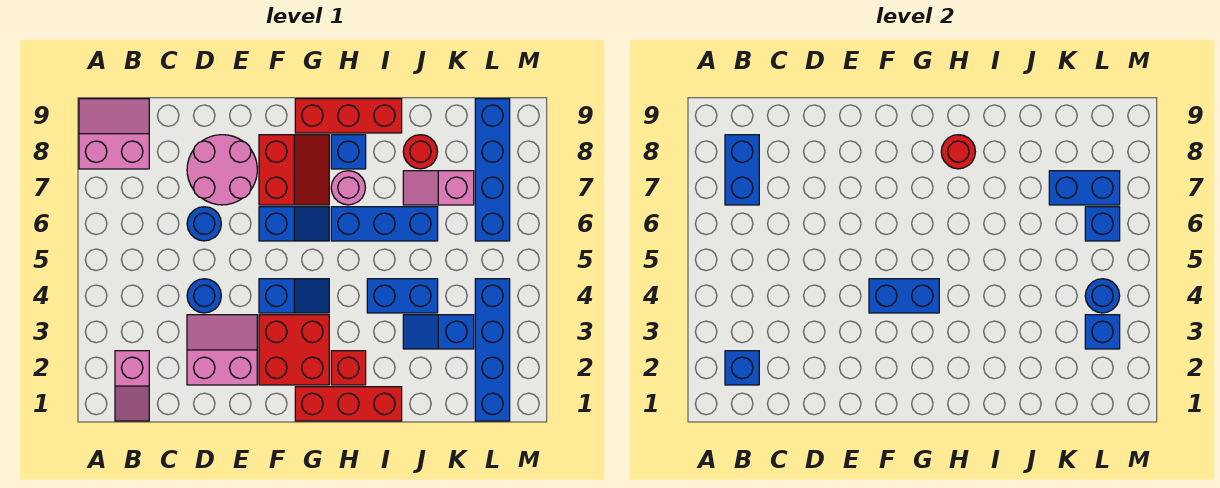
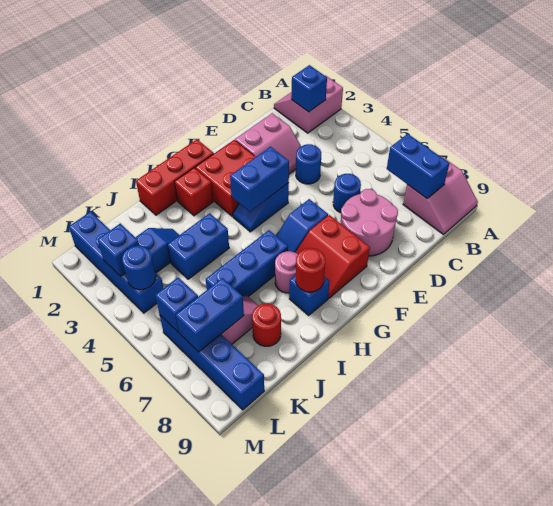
pink 1x2 slope [115,351,149,421] -> pink 2x2 slope [274,75,343,133]
red 1x3 brick [295,99,402,133] -> none

